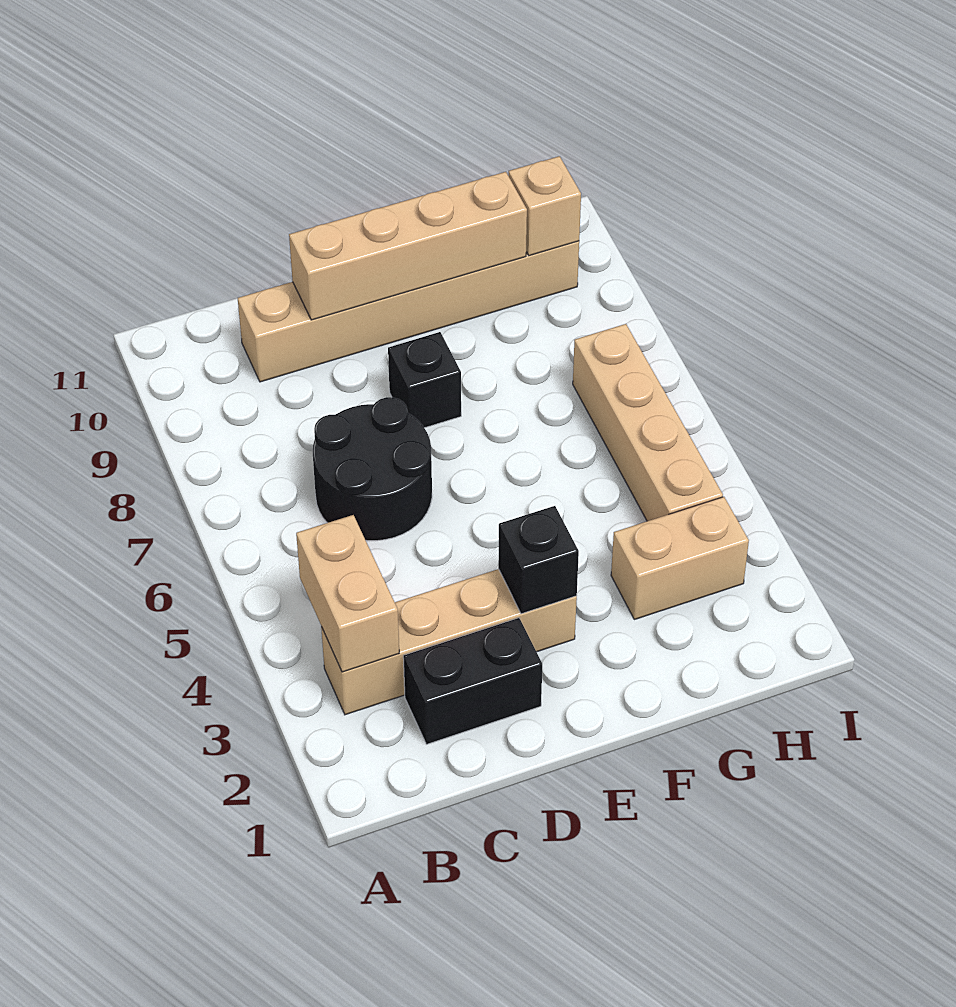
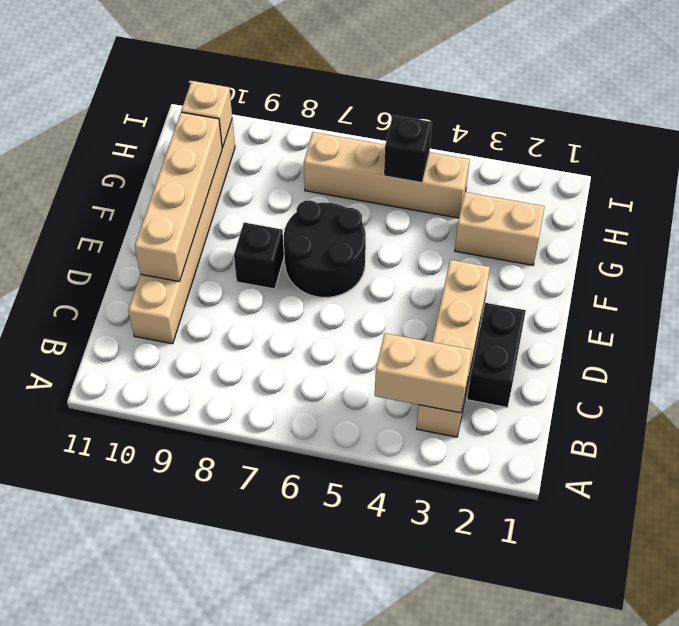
black 2x2 round brick [313,397,432,541] -> black 2x2 round brick moved to [284,200,366,297]
black 1x1 brick [498,506,579,614] -> black 1x1 brick moved to [384,115,432,183]
tan 1x2 brick [611,497,749,619] -> tan 1x2 brick turned to [455,192,545,265]

